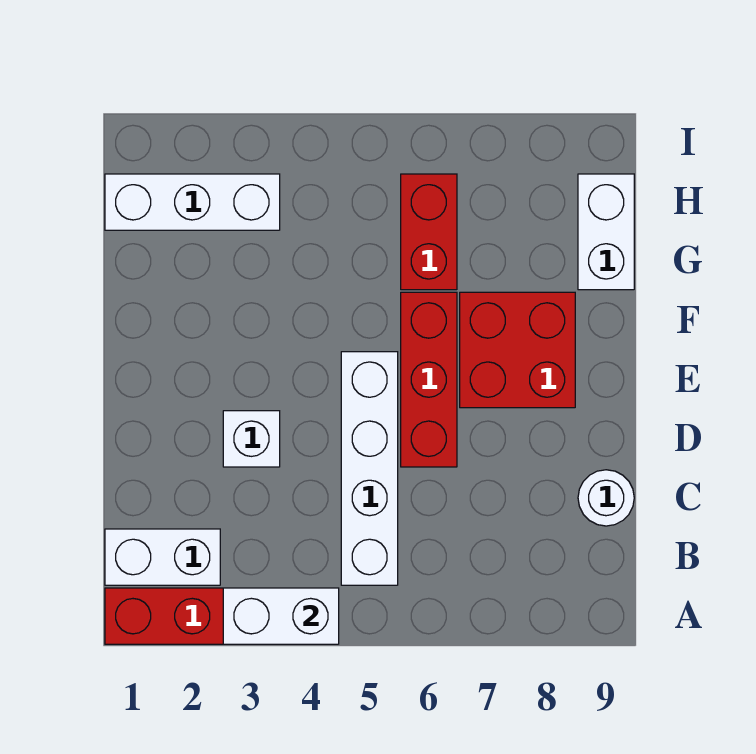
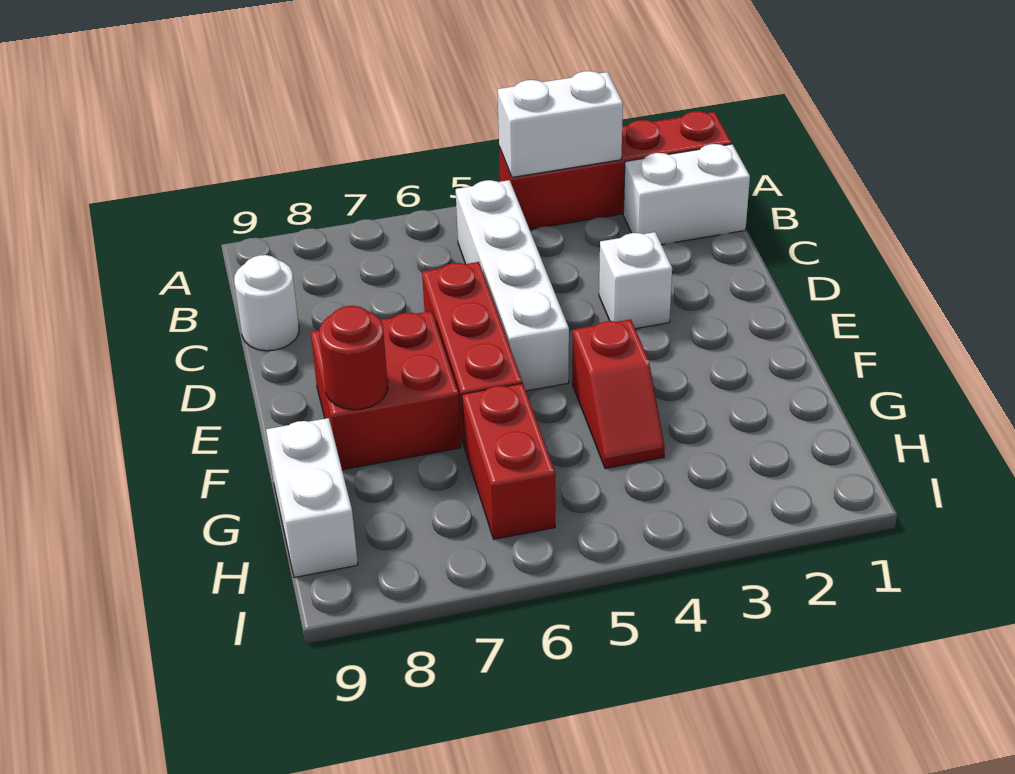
none -> red 1x2 slope [572,319,665,469]
none -> red 1x1 round brick [319,306,388,410]
white 1x3 brick [105,174,280,230] -> none

